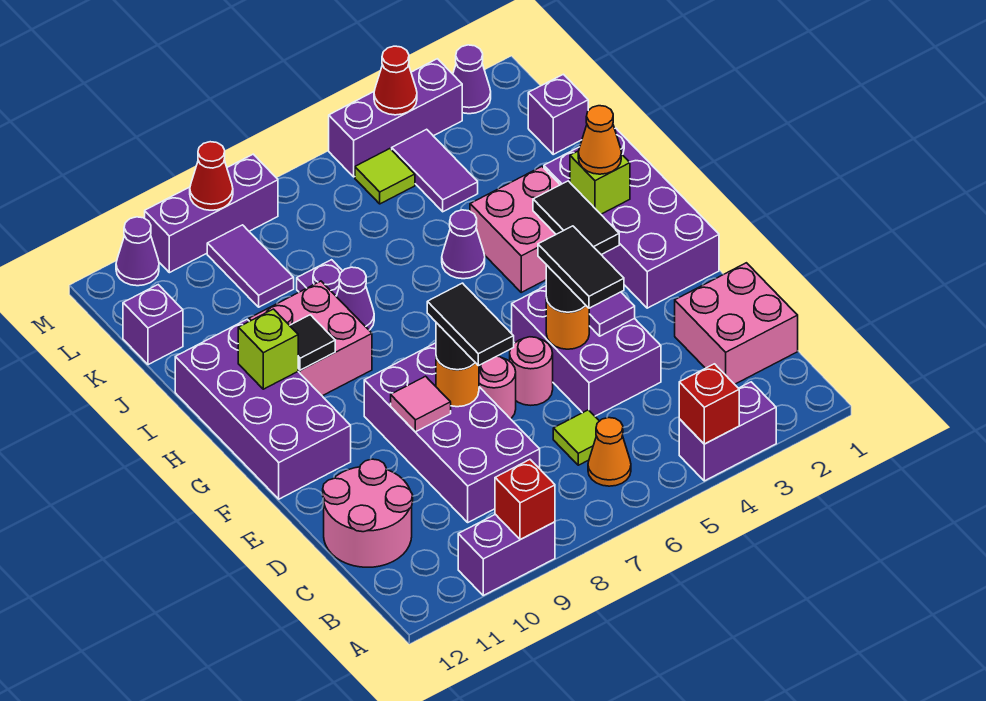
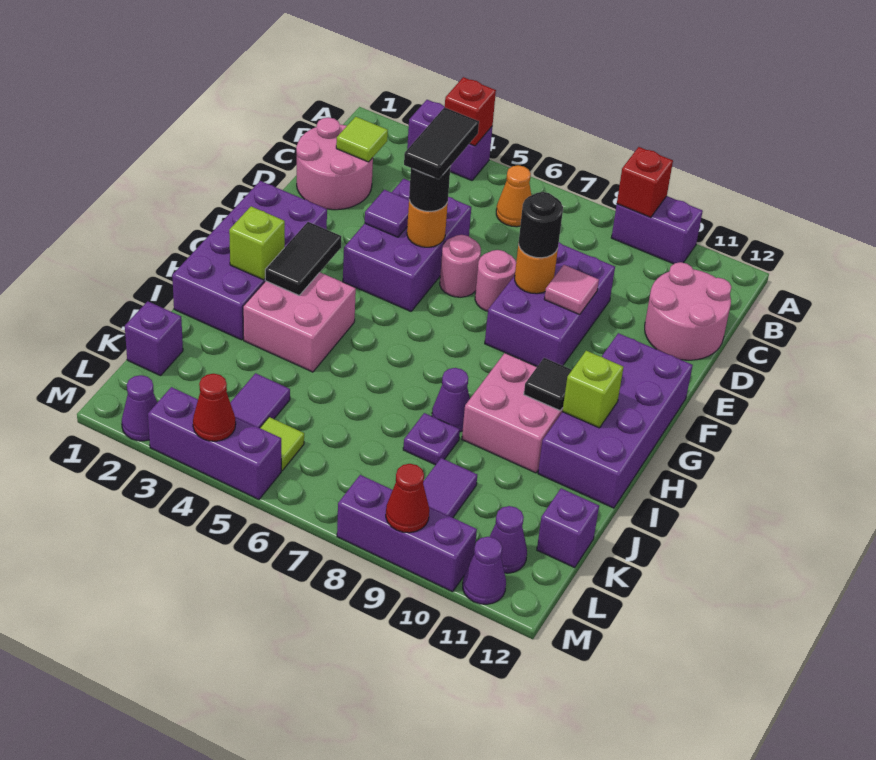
pink 2x2 brick [675,263,798,384] -> pink 2x2 round brick [296,117,373,210]
lime 1x1 tile [553,410,599,465] -> lime 1x1 tile moved to [336,117,388,162]
purple 2x4 brick [364,343,540,522] -> purple 2x3 brick [485,242,615,367]
black 1x2 tile [427,283,514,366] -> none
orange 1x1 cone [578,106,621,174] -> none
purple 1x1 cone [442,210,485,279] -> purple 1x1 cone moved to [490,506,527,573]

